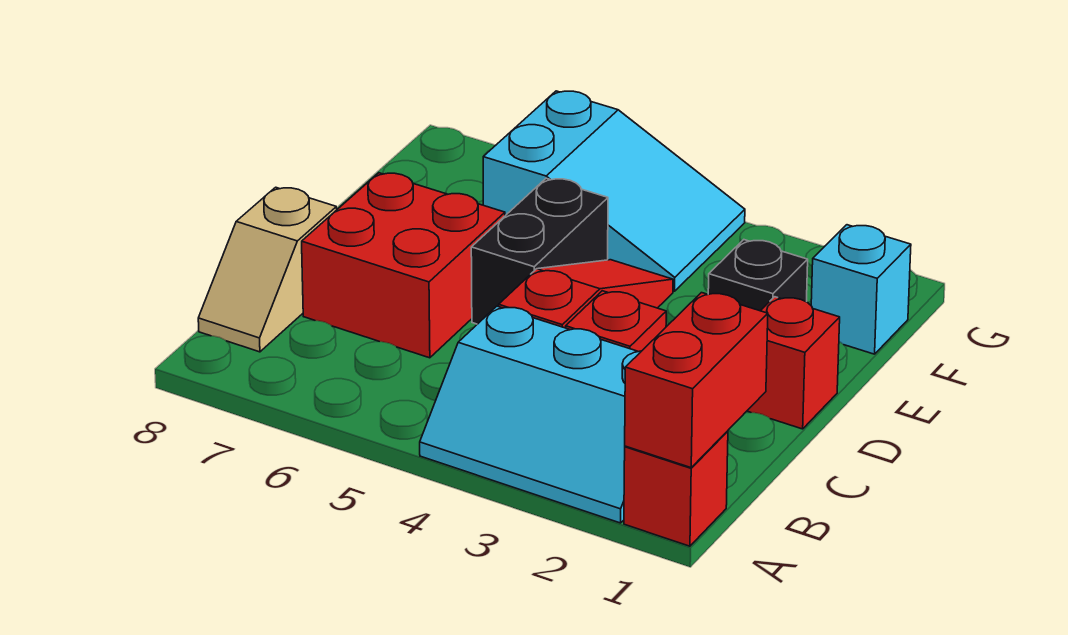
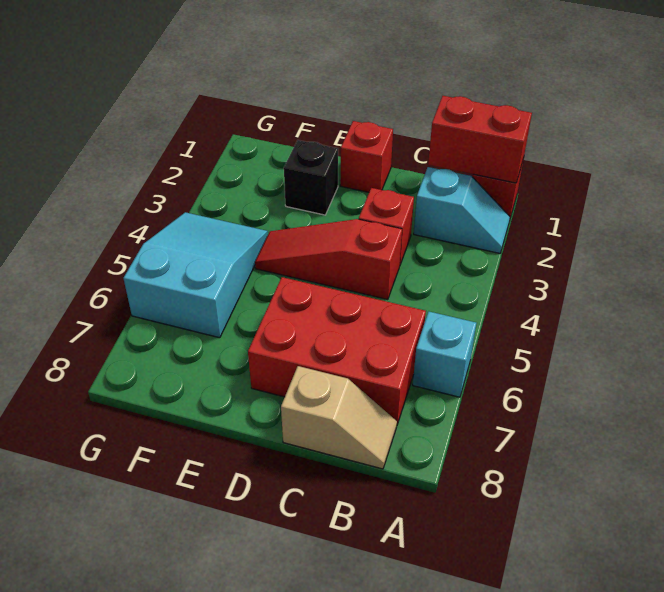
cyan 2x3 slope [420,306,641,523] -> cyan 1x2 slope [414,167,510,253]
red 2x2 brick [302,173,505,358] -> red 2x3 brick [248,277,426,424]
black 1x2 brick [471,178,608,324] -> none
cyan 1x1 brick [811,225,911,354] -> cyan 1x1 brick moved to [413,312,476,397]

